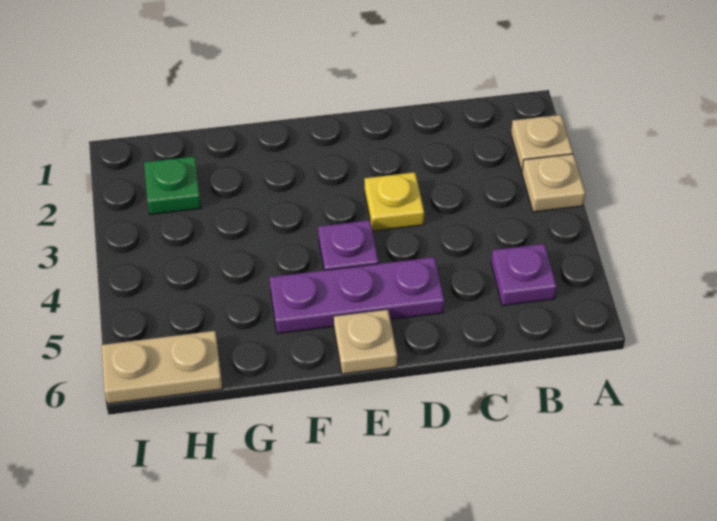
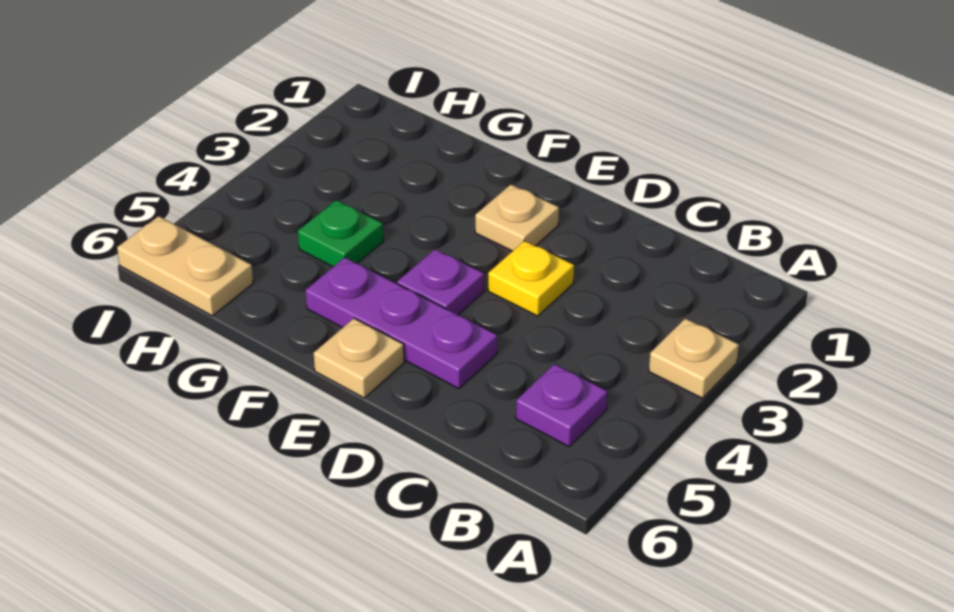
tan 1x1 plate [511,115,573,171] -> tan 1x1 plate moved to [475,185,559,251]
green 1x1 plate [144,156,201,215] -> green 1x1 plate moved to [298,200,383,267]

